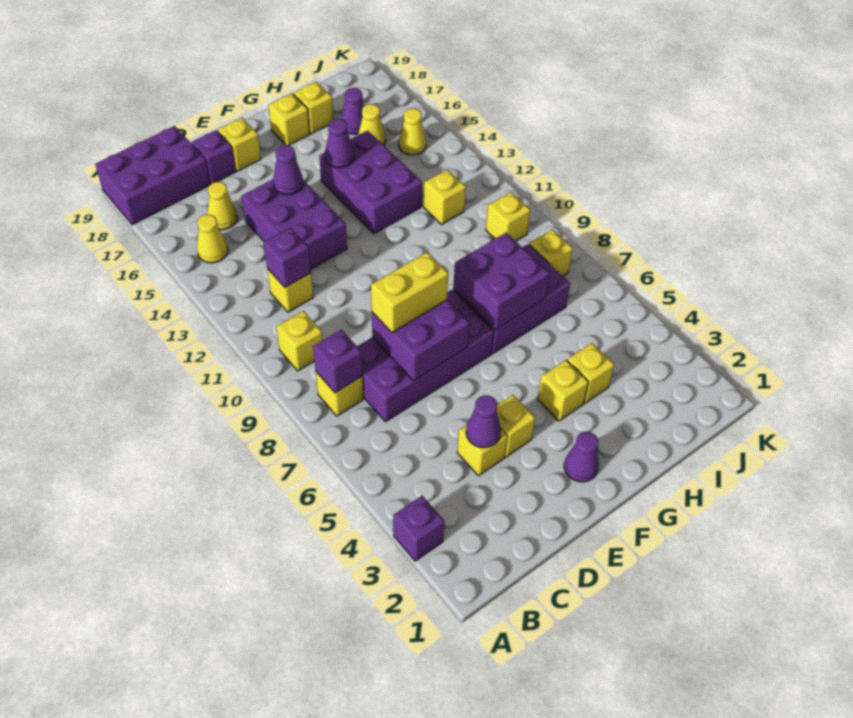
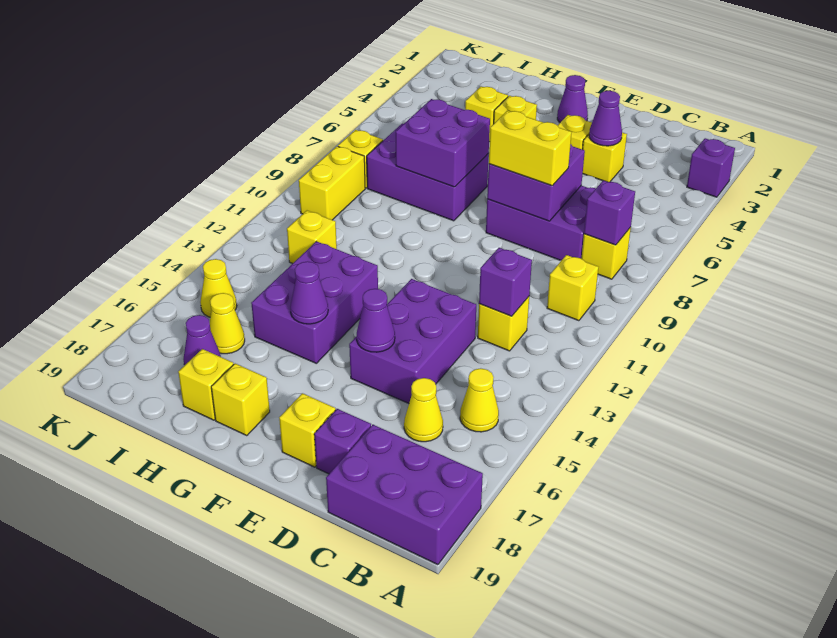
purple 2x4 brick [357,290,494,422] -> purple 2x3 brick [486,185,596,261]
yellow 1x1 brick [486,192,530,241] -> yellow 1x2 brick [299,146,365,220]

